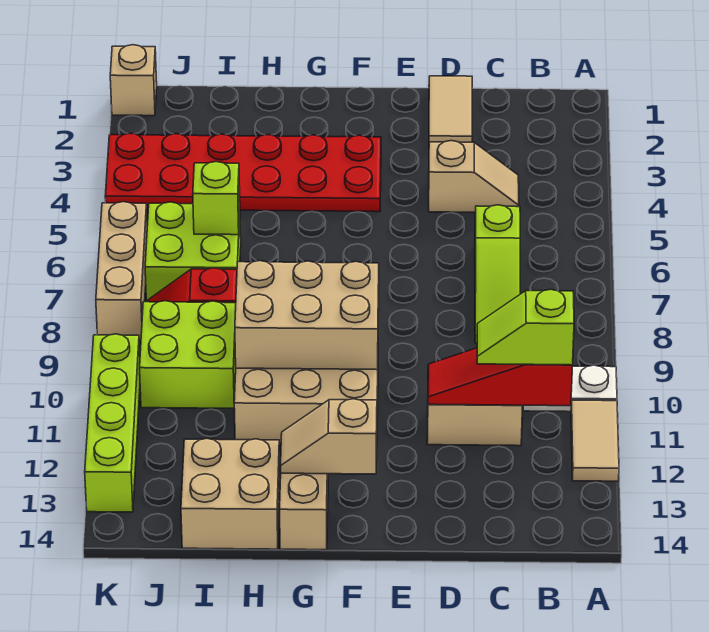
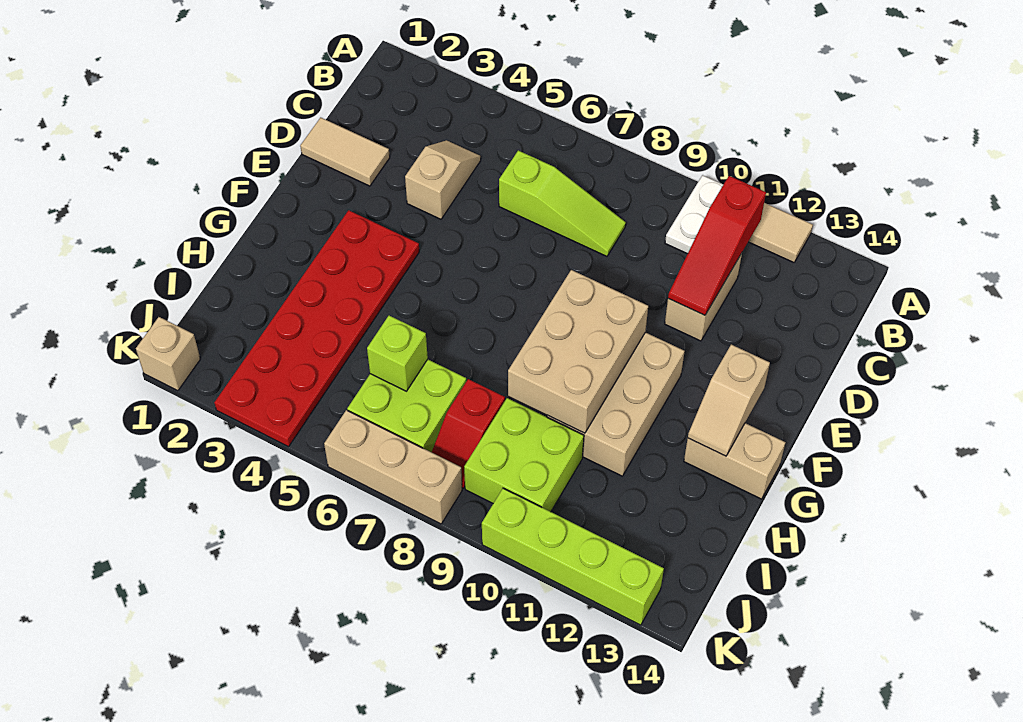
lime 1x2 slope [477,289,574,365] -> none
tan 2x2 brick [181,438,280,549] -> none

